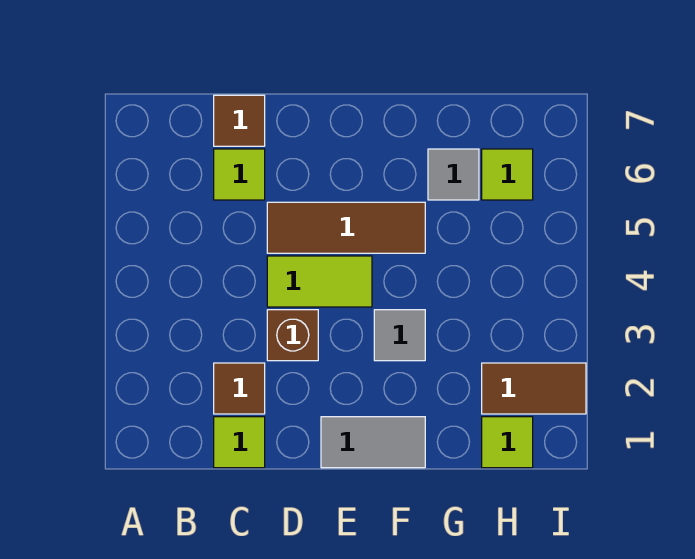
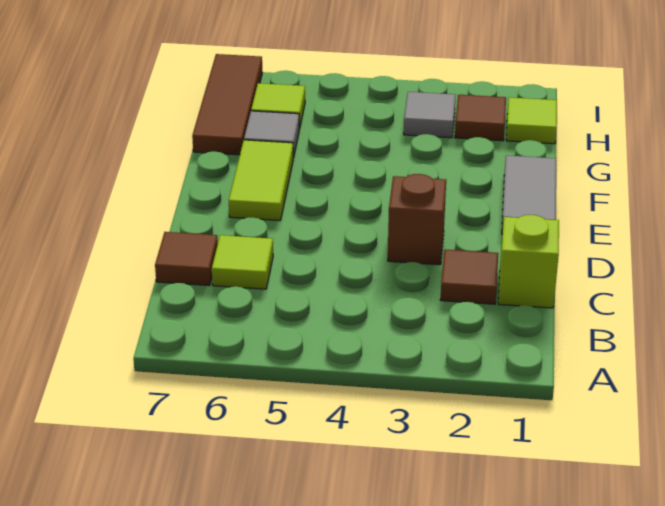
lime 1x1 tile [214,417,265,468] -> lime 1x1 brick [498,215,559,308]
lime 1x2 tile [267,256,372,307] -> lime 1x2 tile moved to [229,140,293,220]
brown 1x3 tile [267,202,425,253] -> brown 1x3 tile moved to [192,54,262,155]
grey 1x1 tile [374,310,425,361] -> grey 1x1 tile moved to [404,92,456,138]
brown 1x2 tile [482,363,586,414] -> brown 1x1 tile [455,95,506,141]

